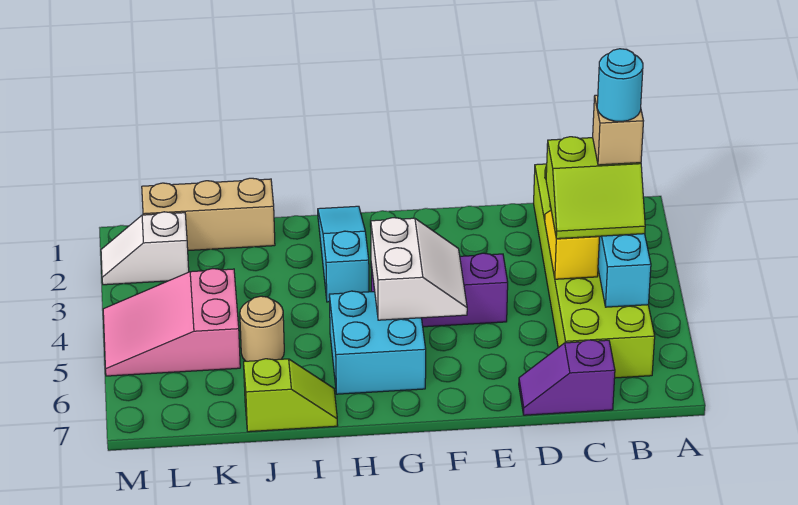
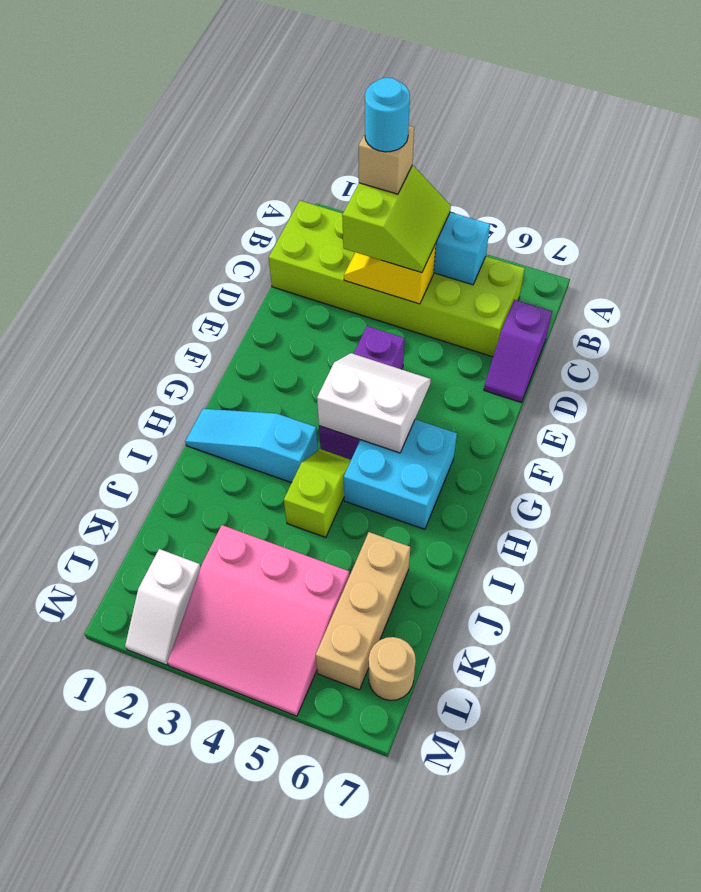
lime 1x2 slope [244,359,338,432] -> lime 1x2 slope moved to [284,449,351,537]
tan 1x3 brick [142,178,275,251] -> tan 1x3 brick moved to [316,532,410,690]
tan 1x1 round brick [240,296,284,361] -> tan 1x1 round brick moved to [369,637,416,700]
pink 2x3 slope [103,269,240,376] -> pink 3x3 slope [168,525,349,716]

